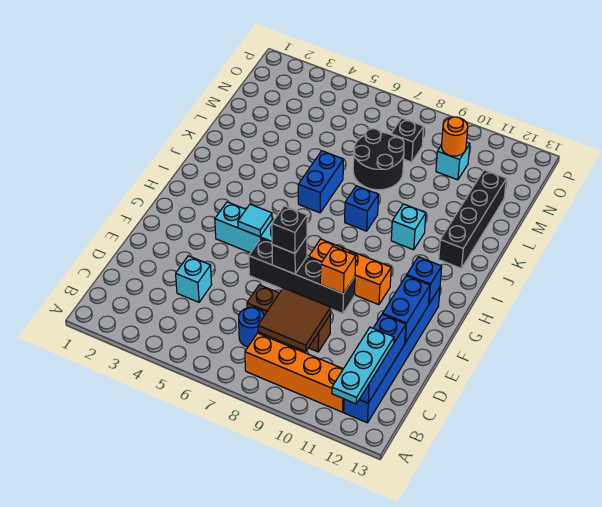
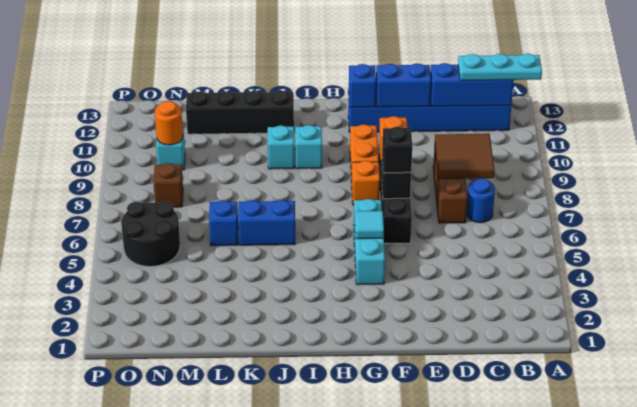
orange 1x4 brick [245,333,344,412] -> none
cyan 1x1 brick [176,256,212,302] -> cyan 1x1 brick moved to [295,125,322,169]
blue 1x1 brick [345,186,378,231] -> blue 1x1 brick moved to [209,201,238,246]
black 2x2 round brick [353,129,404,190] -> black 2x2 round brick moved to [121,201,180,267]
black 1x1 brick [391,118,423,162] -> brown 1x1 brick [153,163,183,207]

